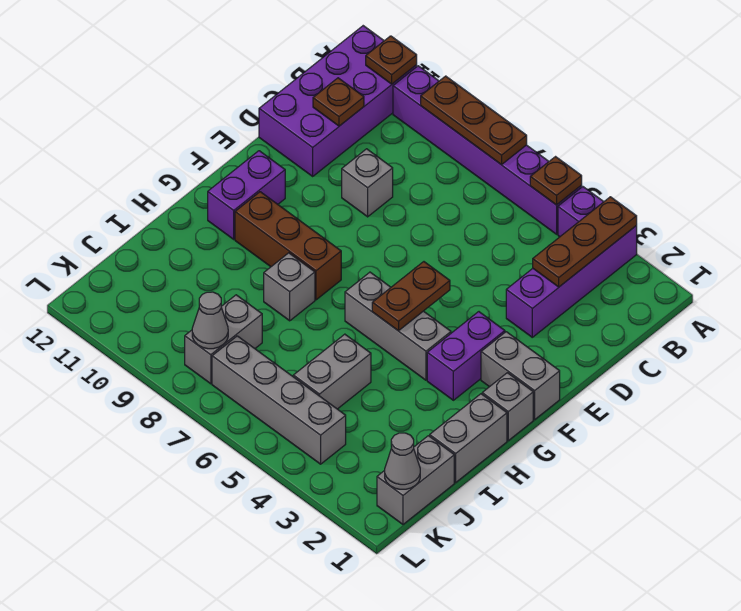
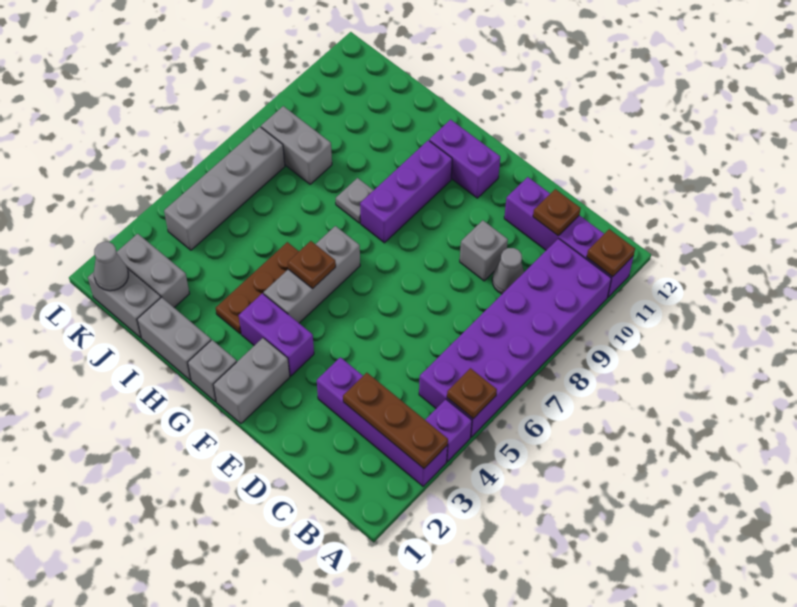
purple 1x6 brick [393,66,582,234] -> purple 2x6 brick [419,239,611,437]
brown 1x3 plate [421,76,527,165] -> brown 1x3 plate moved to [216,242,299,334]
purple 2x4 brick [259,26,417,176] -> purple 1x4 brick [504,177,633,297]
brown 1x2 plate [372,262,450,331] -> brown 1x1 plate [288,241,336,289]
brown 1x3 brick [235,192,341,300] -> purple 1x3 brick [360,140,452,243]
grey 1x1 brick [264,253,315,321] -> grey 1x1 plate [336,178,374,223]
grey 1x2 brick [293,334,371,409] -> grey 1x2 brick moved to [117,234,190,307]
grey 1x1 cone [192,292,228,349] -> grey 1x1 cone moved to [492,248,524,294]

